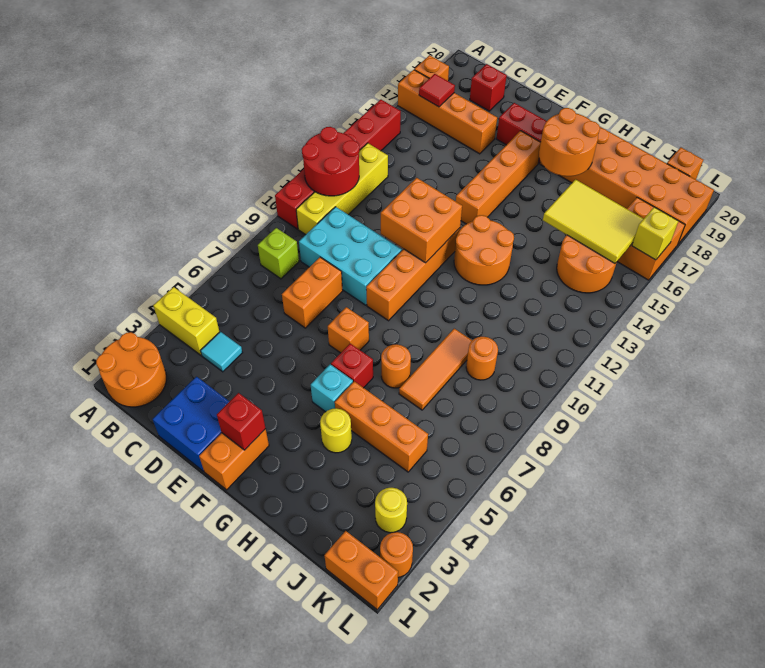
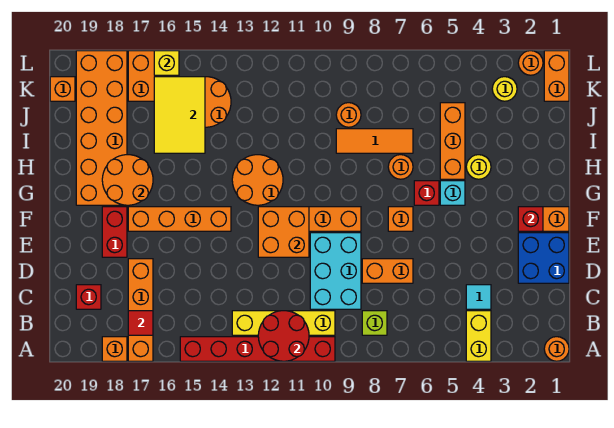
orange 2x2 round brick [96,332,166,407] -> orange 1x1 round brick [544,337,569,361]

